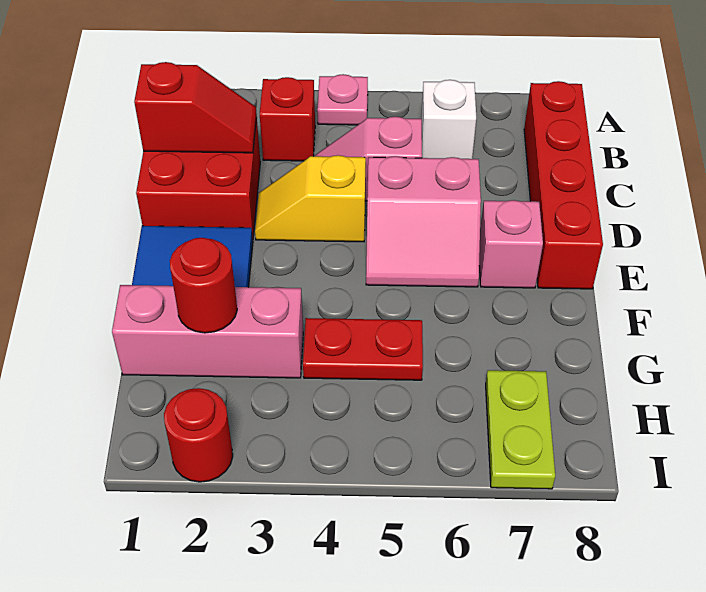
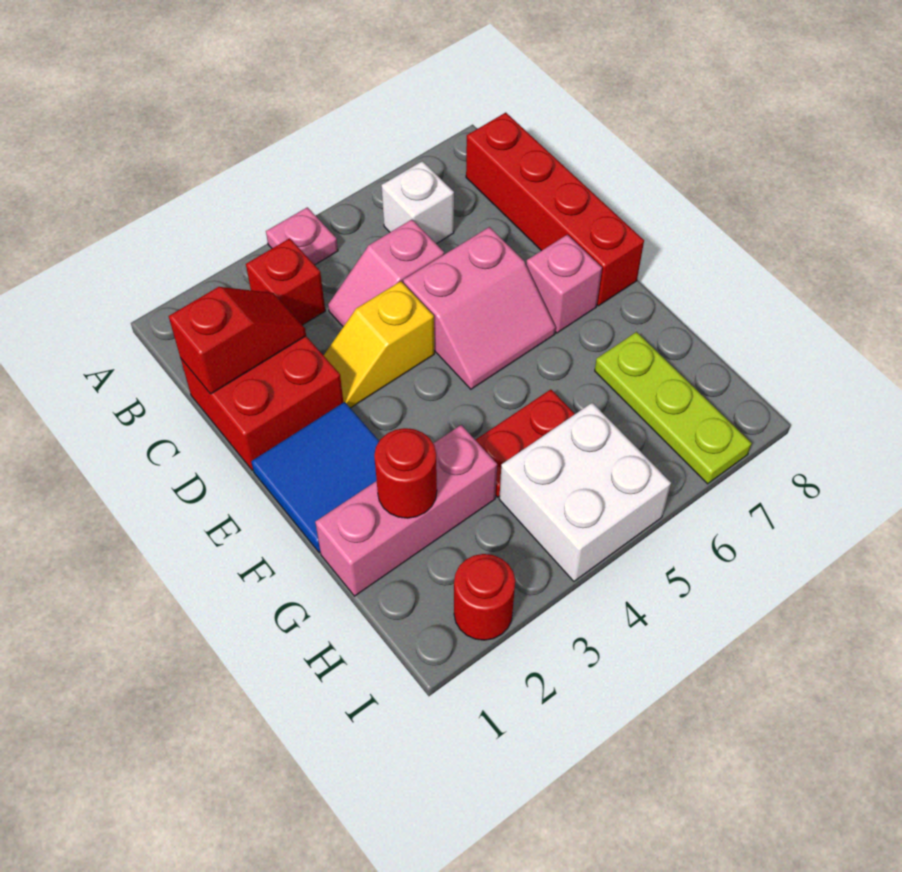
none -> white 2x2 brick [499,403,671,581]
lime 1x2 plate [486,370,555,489] -> lime 1x3 plate [595,332,752,484]

